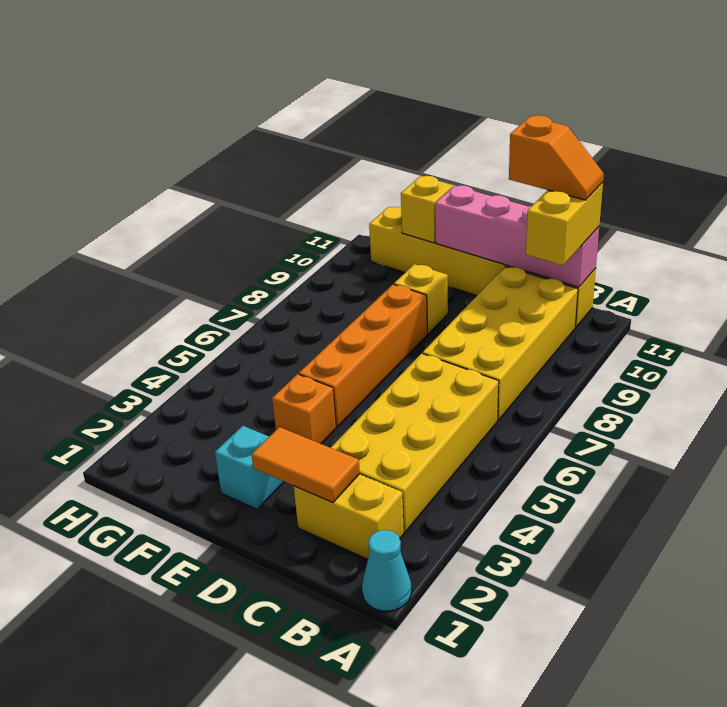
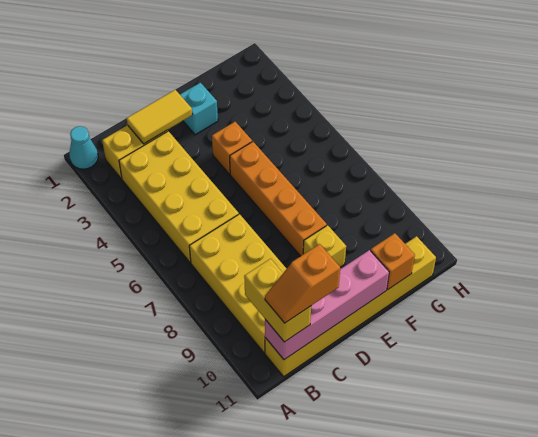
orange 1x2 tile [252,427,360,502] -> yellow 1x2 tile [127,90,192,144]
yellow 1x1 brick [401,176,453,243] -> orange 1x1 brick [371,233,415,289]

